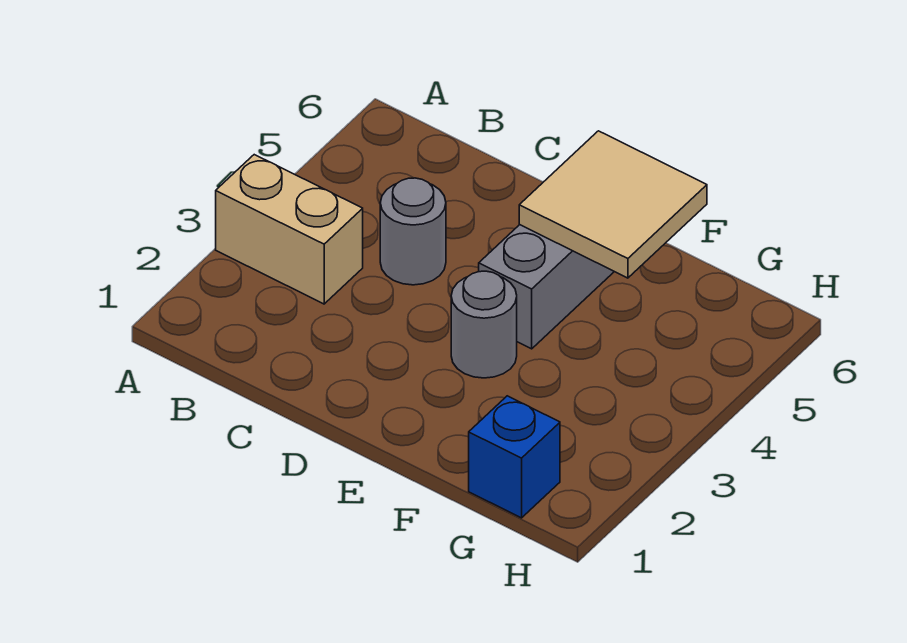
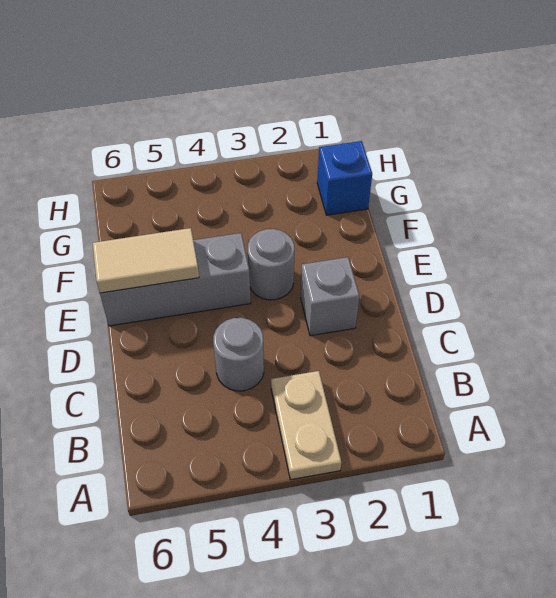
tan 1x2 brick [216,155,363,304] -> tan 1x2 plate [271,371,341,480]
none -> grey 1x1 brick [301,257,359,336]
tan 2x2 tile [519,131,707,278] -> tan 1x2 tile [93,228,199,293]

